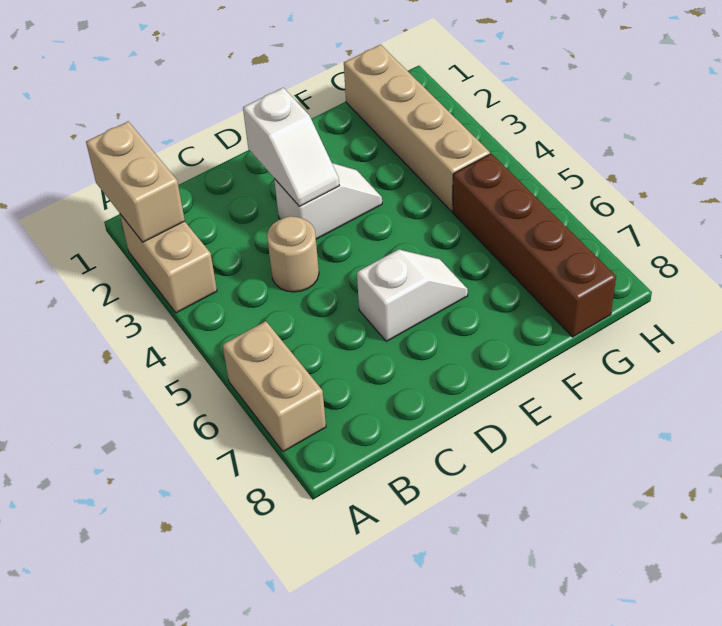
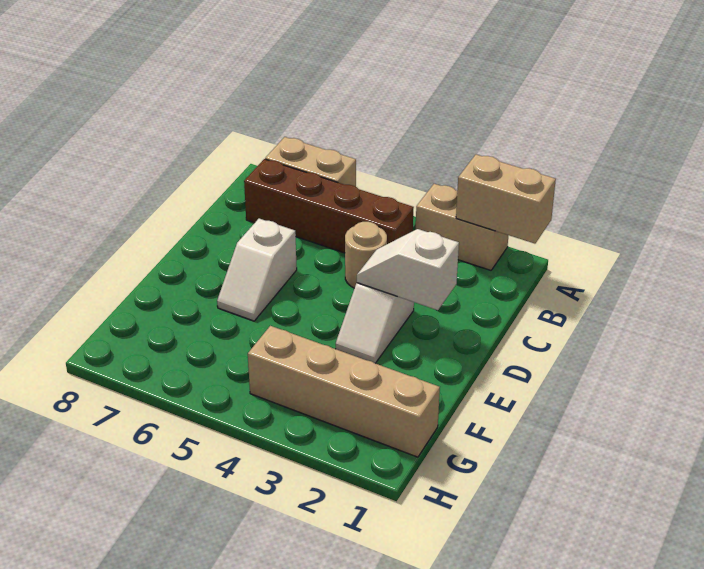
brown 1x4 brick [453,154,616,337] -> brown 1x4 brick moved to [244,159,414,253]

